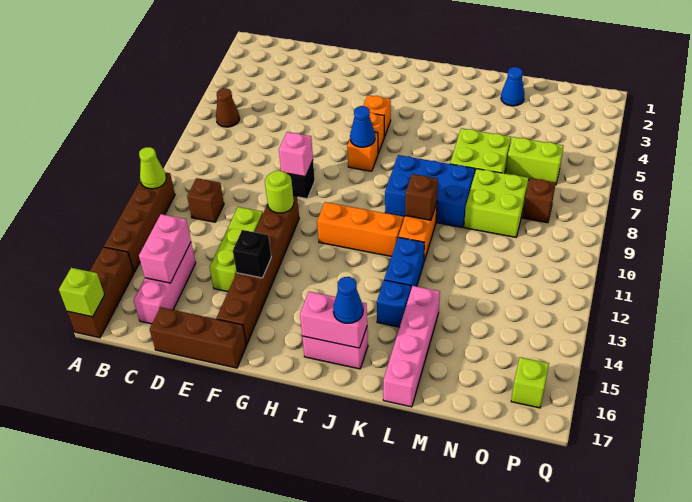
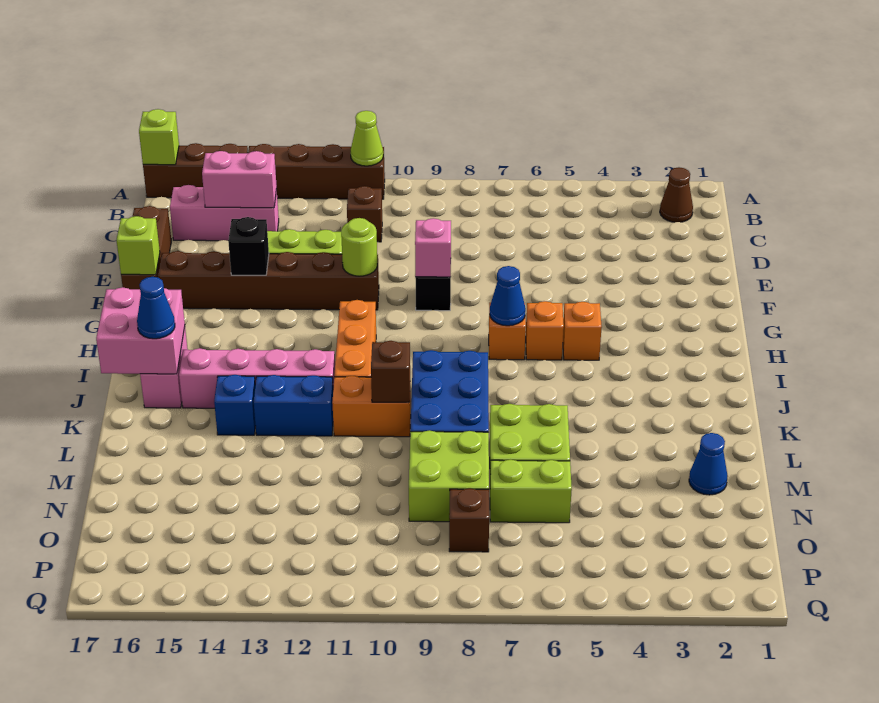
brown 1x1 cone [216,88,240,127] -> brown 1x1 cone moved to [660,167,693,222]
pink 1x2 brick [300,292,367,348] -> pink 2x2 brick [96,287,185,374]
pink 1x4 brick [383,286,440,407] -> pink 1x4 brick moved to [179,348,335,408]
lime 1x2 brick [506,137,564,185] -> lime 1x2 brick turned to [490,459,572,523]
lime 1x1 brick [511,357,549,408] -> lime 1x1 brick moved to [116,216,160,275]

